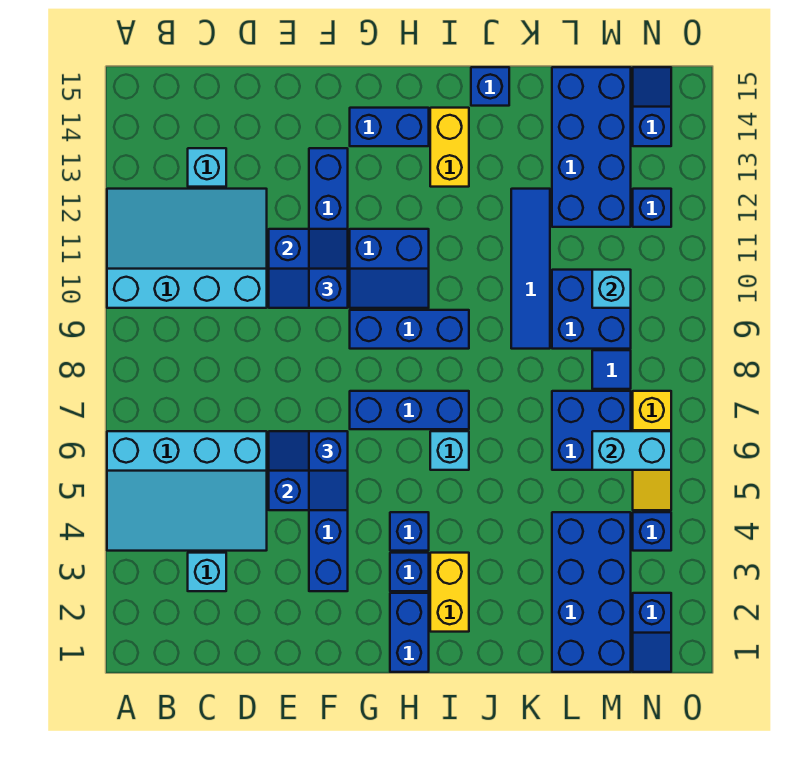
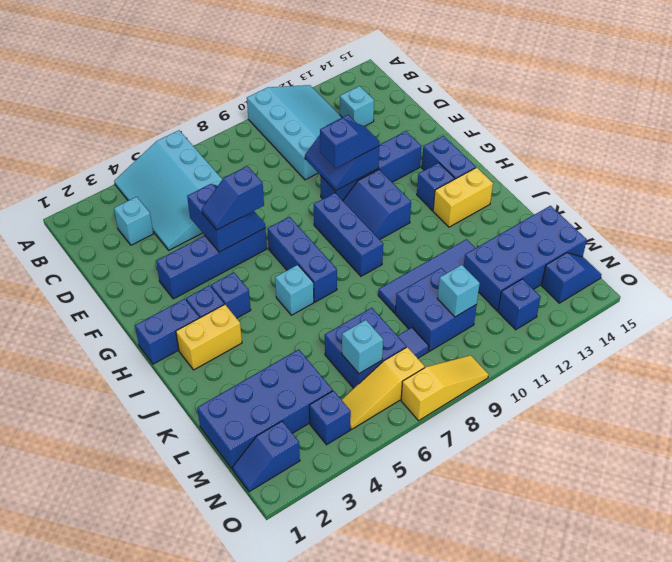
blue 1x1 brick [471,67,509,106] -> blue 1x1 brick moved to [417,163,455,210]
cyan 1x2 brick [592,431,671,470] -> cyan 1x1 brick [342,320,383,374]
none -> yellow 1x3 slope [401,355,489,421]

